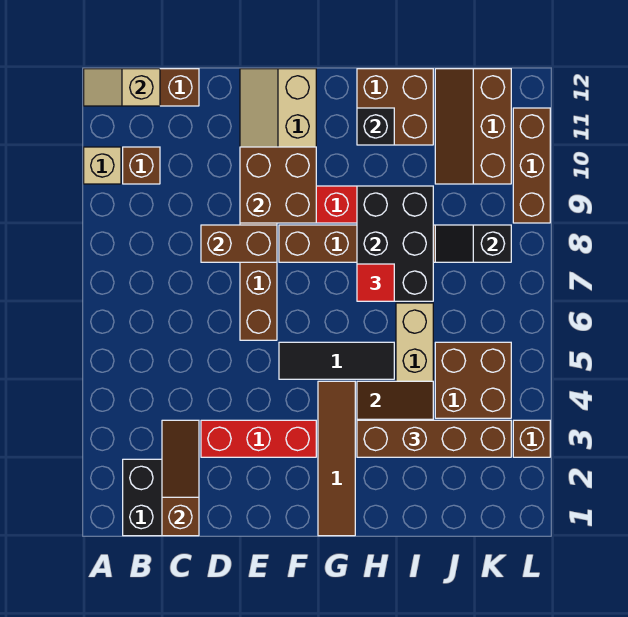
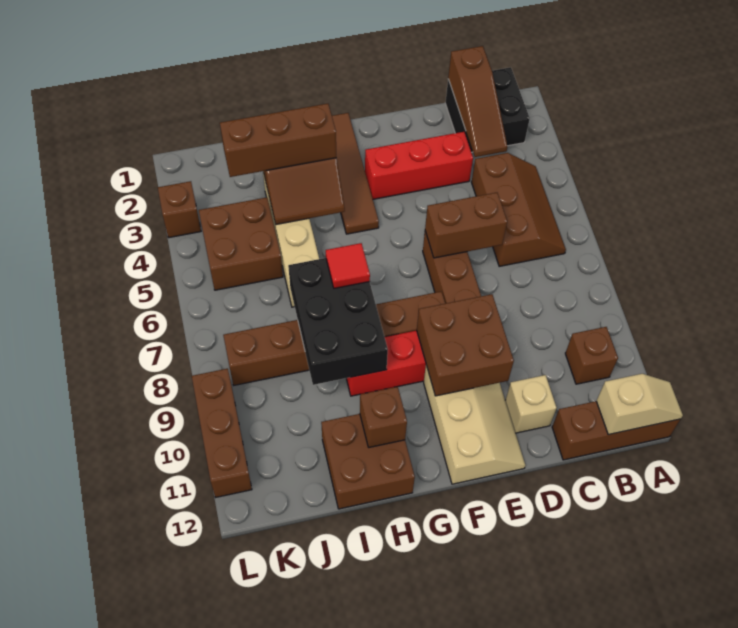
tan 1x1 brick [84,147,121,184] -> tan 1x1 brick moved to [505,375,557,433]
brown 1x2 brick [201,225,277,262] -> brown 1x2 brick moved to [425,193,507,258]
black 1x3 tile [279,342,394,379] -> none
brown 1x4 brick [357,420,511,457] -> brown 1x3 brick [220,104,336,177]
black 1x1 brick [357,108,394,145] -> brown 1x1 brick [360,387,407,447]
black 1x2 slope [435,225,511,262] -> none
brown 2x3 slope [435,69,511,184] -> brown 2x3 slope moved to [471,153,566,266]

